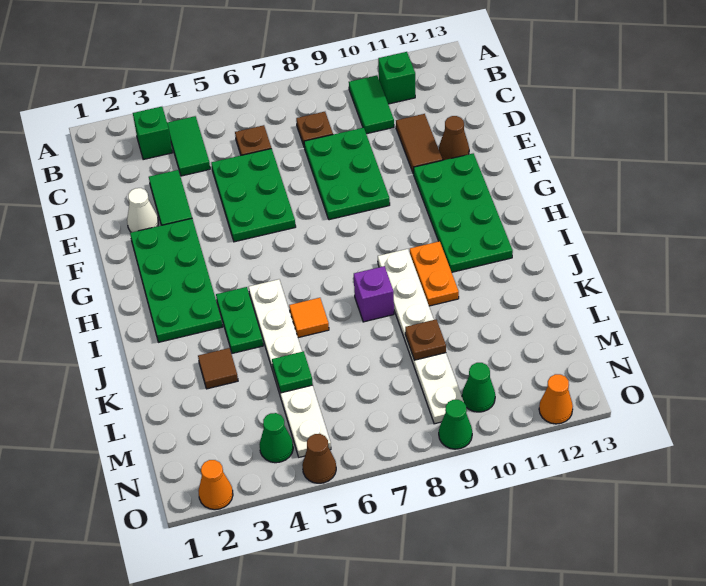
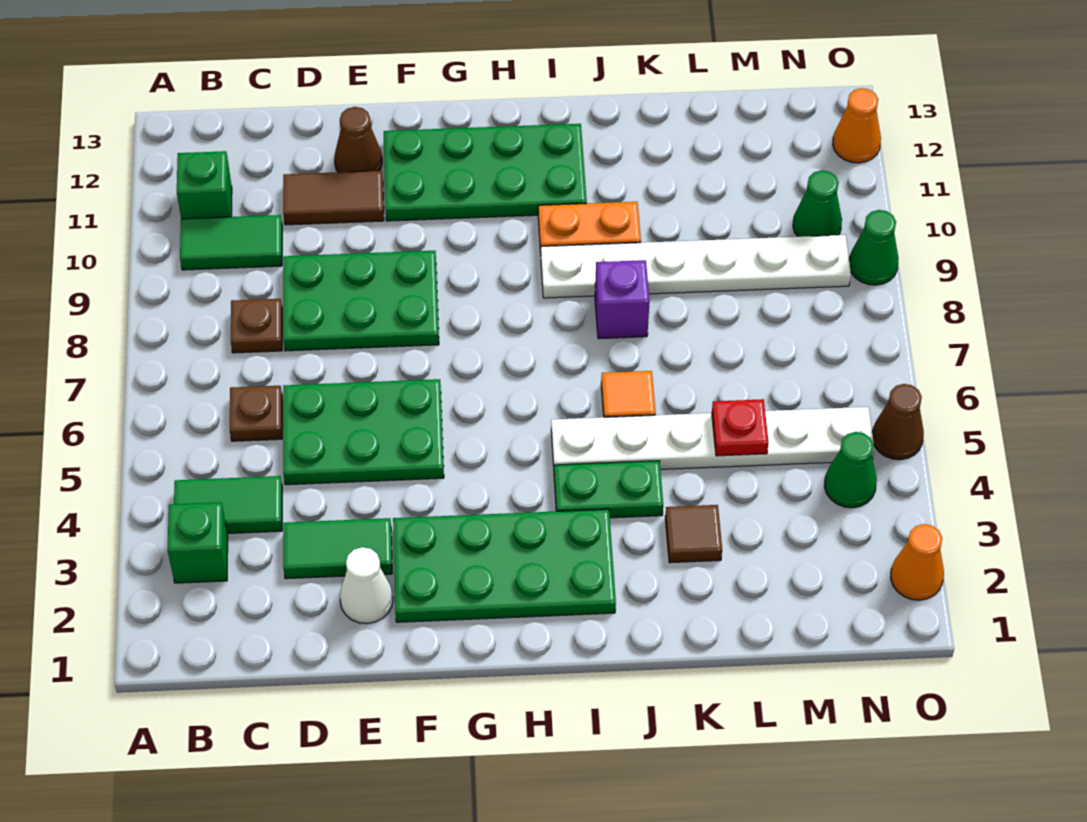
green 1x1 plate [272,351,313,393] -> red 1x1 plate [712,399,769,456]
brown 1x1 plate [405,319,446,360] -> none

